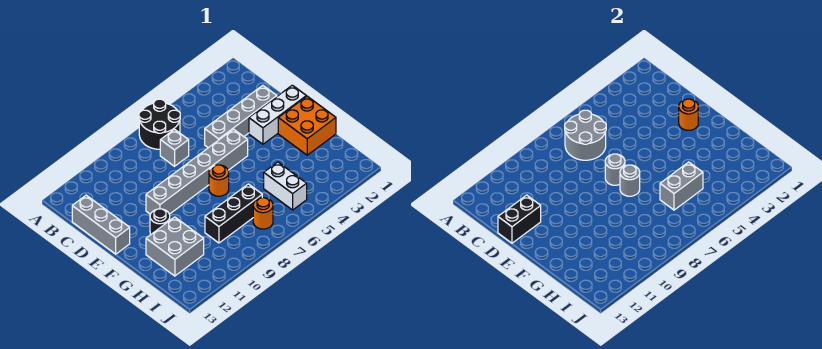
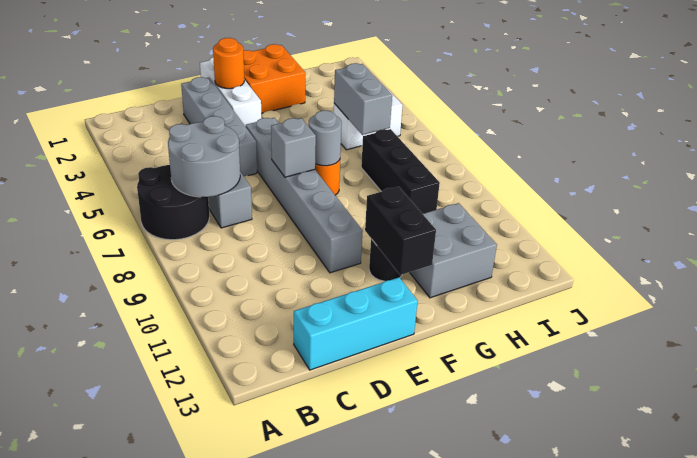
grey 1x3 brick [72,195,130,254] -> cyan 1x3 brick [294,277,418,370]
black 1x2 brick [498,195,541,243] -> black 1x2 brick moved to [365,187,436,275]
grey 1x1 round brick [605,154,625,185] -> grey 1x1 brick [271,118,316,177]
orange 1x1 round brick [253,198,273,229] -> none

